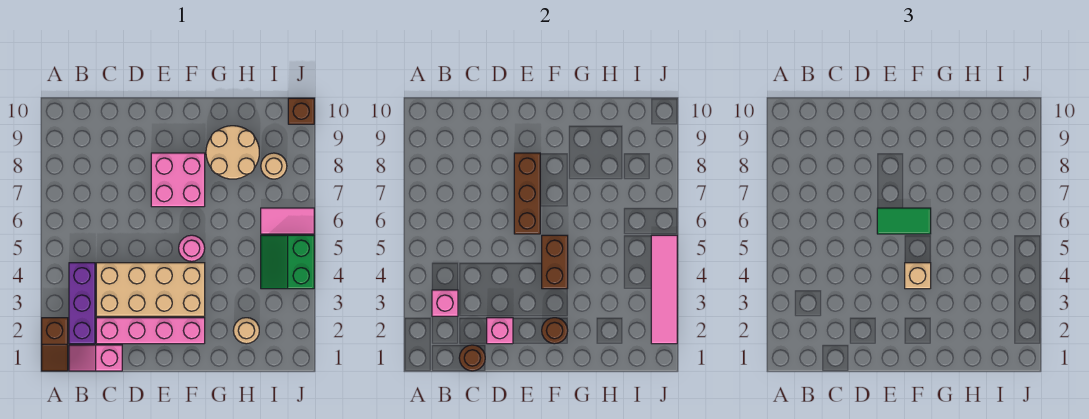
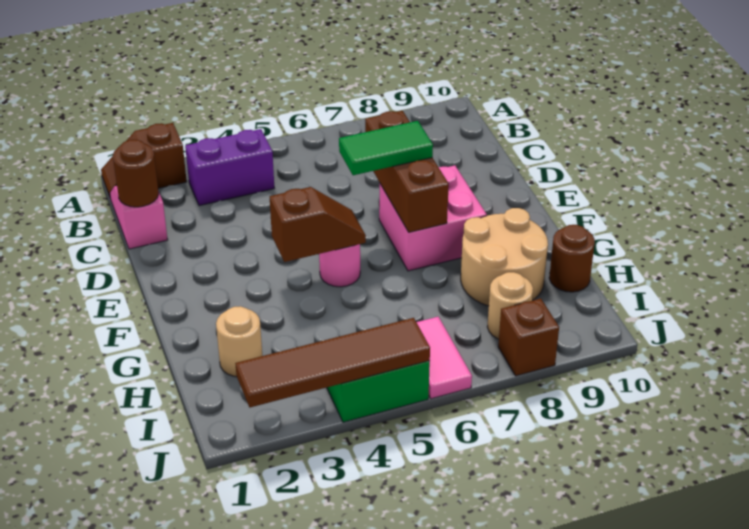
purple 1x3 brick [69,263,95,344] -> purple 1x2 brick [185,129,274,206]
pink 1x1 brick [432,290,458,316] -> none
pink 1x4 brick [96,318,205,344] -> none
tan 2x4 brick [96,263,205,316] -> none
pink 1x1 brick [487,318,513,344] -> none
brown 1x3 brick [514,153,540,234] -> brown 1x3 brick turned to [365,111,449,232]
green 1x2 tile [877,208,931,234] -> green 1x2 tile turned to [339,121,433,175]
brown 1x1 round brick [542,318,568,344] -> brown 1x1 round brick moved to [549,225,595,292]
brown 1x2 brick [542,235,568,289] -> brown 1x2 slope [270,187,366,262]
tan 1x1 brick [905,263,931,289] -> none
pink 1x4 tile [651,235,677,344] -> brown 1x4 tile [235,318,430,407]
brown 1x1 brick [288,98,314,124] -> brown 1x1 brick moved to [498,299,559,376]

